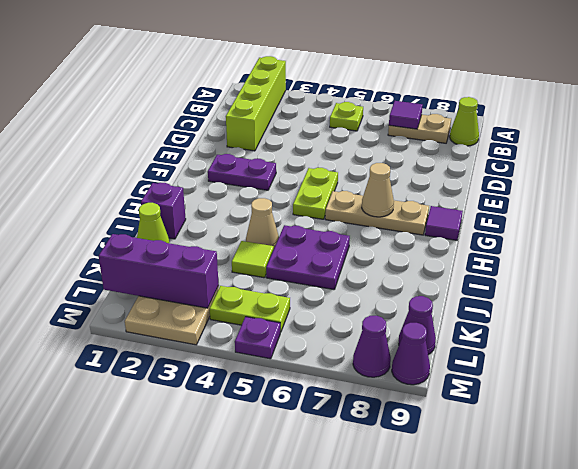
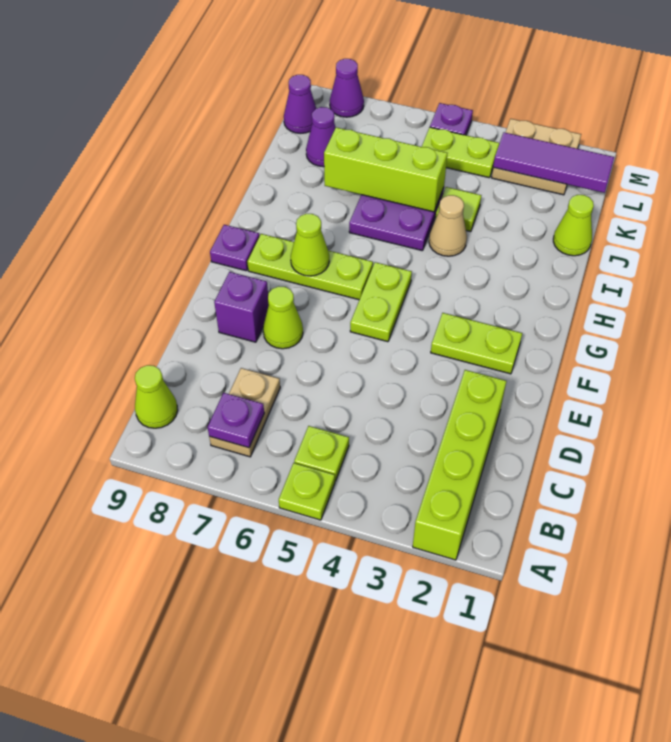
none -> lime 1x1 plate [279,463,335,520]
tan 1x2 plate [388,114,451,143] -> tan 1x2 plate turned to [209,368,280,457]
purple 1x1 tile [389,101,423,129] -> purple 1x1 plate [208,393,264,448]
none -> lime 1x1 cone [263,286,303,349]
purple 1x2 plate [208,154,276,190] -> lime 1x2 plate [431,313,522,374]
tan 1x3 plate [325,191,429,235] -> lime 1x3 plate [247,234,373,300]
tan 1x1 cone [362,163,394,217] -> lime 1x1 cone [291,214,329,276]
purple 1x1 tile [425,206,463,240] -> purple 1x1 plate [210,225,259,271]
purple 1x1 brick [141,183,186,239] -> purple 1x1 brick moved to [214,272,269,342]
none -> lime 1x3 brick [324,127,447,212]
purple 1x3 brick [99,234,219,308] -> purple 1x3 tile [493,132,614,193]
purple 1x1 cone [392,323,430,385] -> purple 1x1 cone moved to [306,107,336,167]

